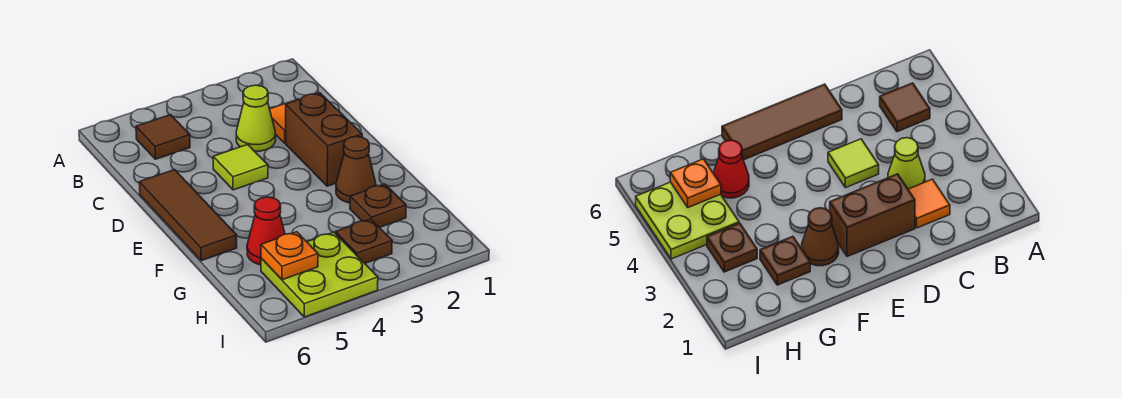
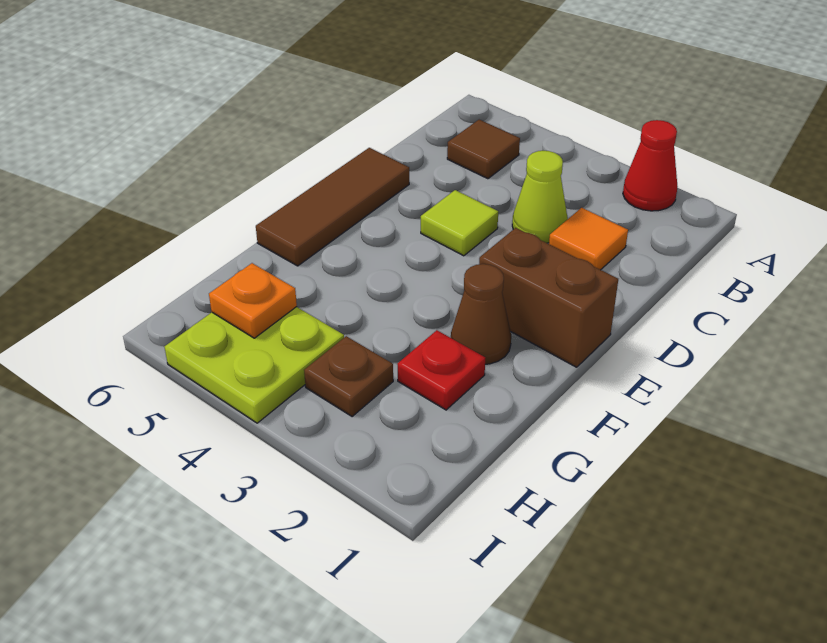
brown 1x2 brick [286,93,362,186] -> brown 1x2 brick turned to [479,228,618,367]
brown 1x1 plate [350,184,406,228] -> red 1x1 plate [397,330,485,410]
red 1x1 cone [247,197,285,265] -> red 1x1 cone moved to [623,120,678,211]

